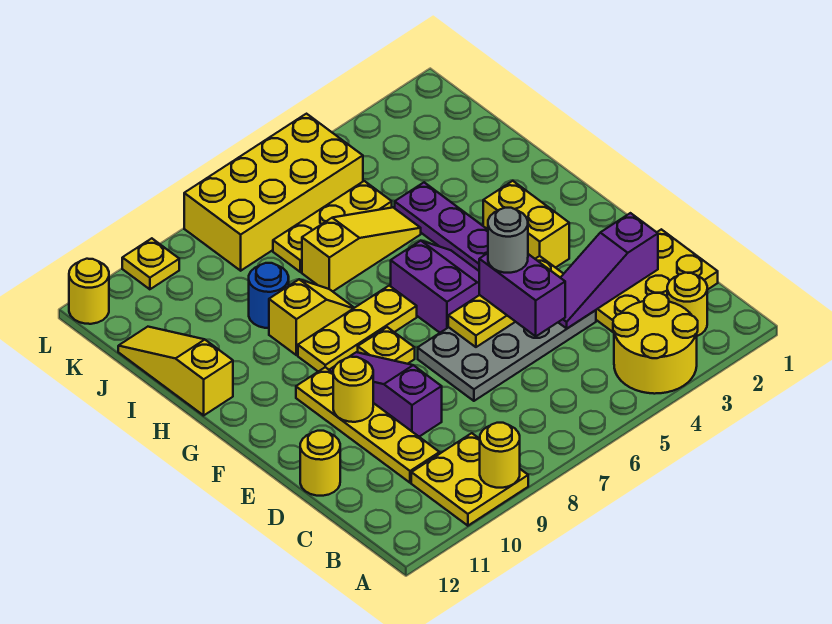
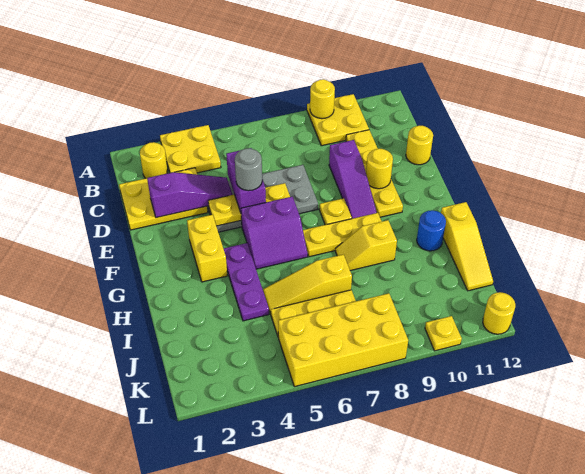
yellow 2x2 round brick [613,293,698,394] -> yellow 2x2 plate [160,125,221,173]
purple 2x2 slope [391,241,479,333] -> purple 2x2 slope turned to [241,197,308,269]
blue 1x1 round brick [249,263,289,328] -> blue 1x1 round brick moved to [417,210,446,251]

